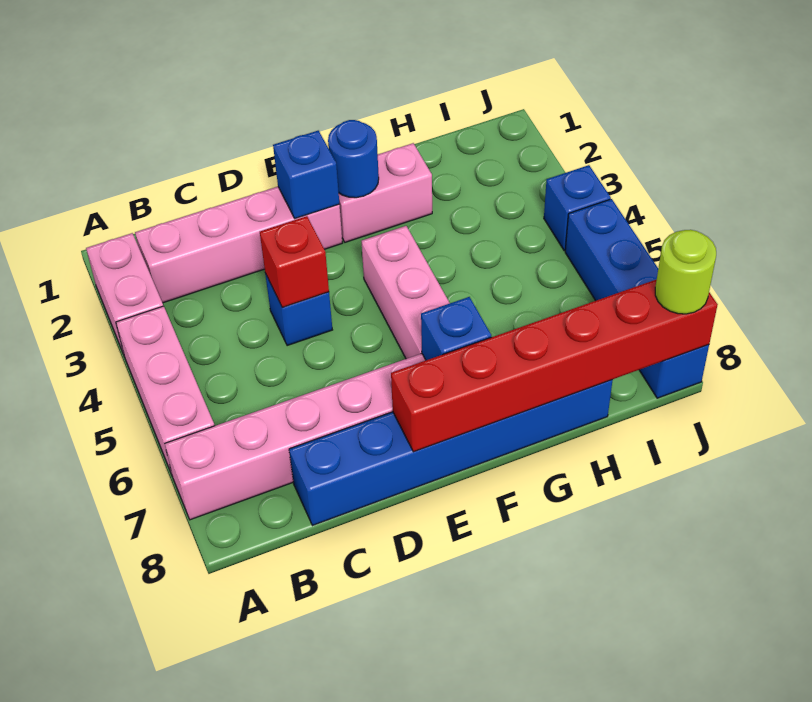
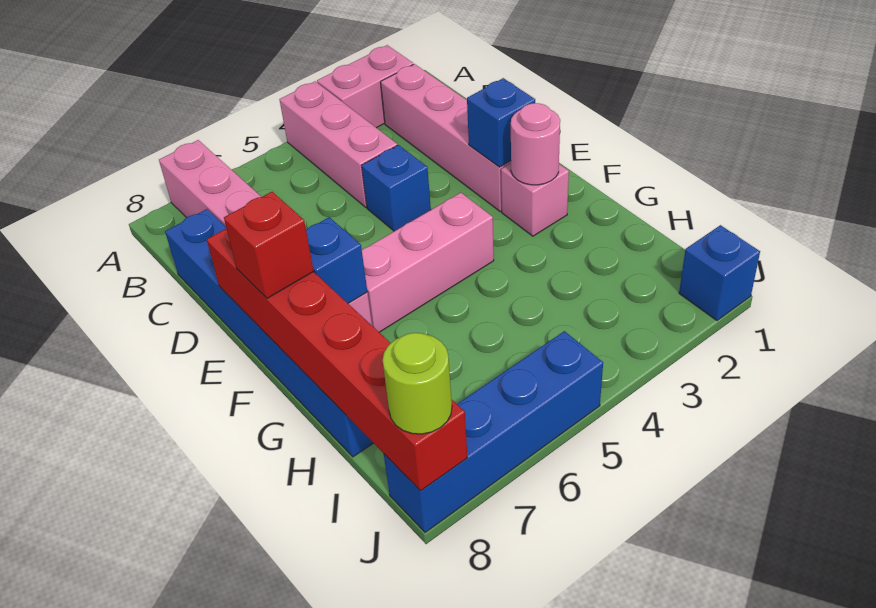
pink 1x3 brick [116,306,214,477] -> pink 1x3 brick turned to [279,81,397,207]
red 1x1 brick [260,216,329,308] -> red 1x1 brick moved to [224,192,314,298]
pink 1x2 brick [339,143,432,242] -> pink 1x1 brick [501,163,569,236]
blue 1x1 round brick [328,120,379,198] -> pink 1x1 round brick [511,103,560,185]
blue 1x1 brick [544,165,611,251] -> blue 1x1 brick moved to [679,225,760,320]

